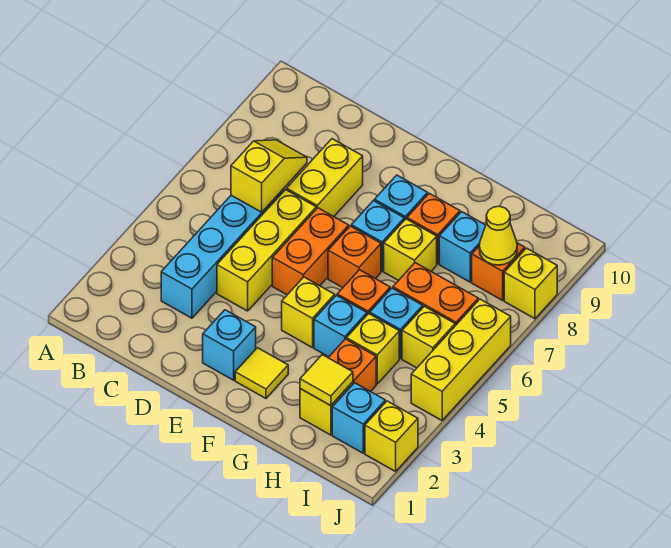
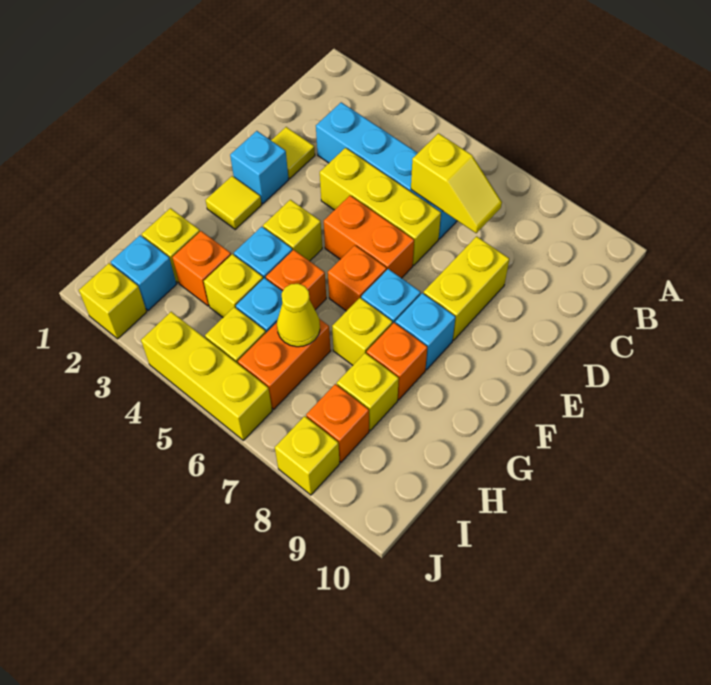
yellow 1x2 brick [287,139,363,216] -> yellow 1x2 brick turned to [424,236,509,340]
yellow 1x1 tile [300,355,353,406] -> yellow 1x1 tile moved to [271,127,315,179]
cyan 1x1 brick [439,212,486,282] -> yellow 1x1 brick [337,353,399,431]
yellow 1x1 cone [479,206,517,265] -> yellow 1x1 cone moved to [277,284,320,347]

